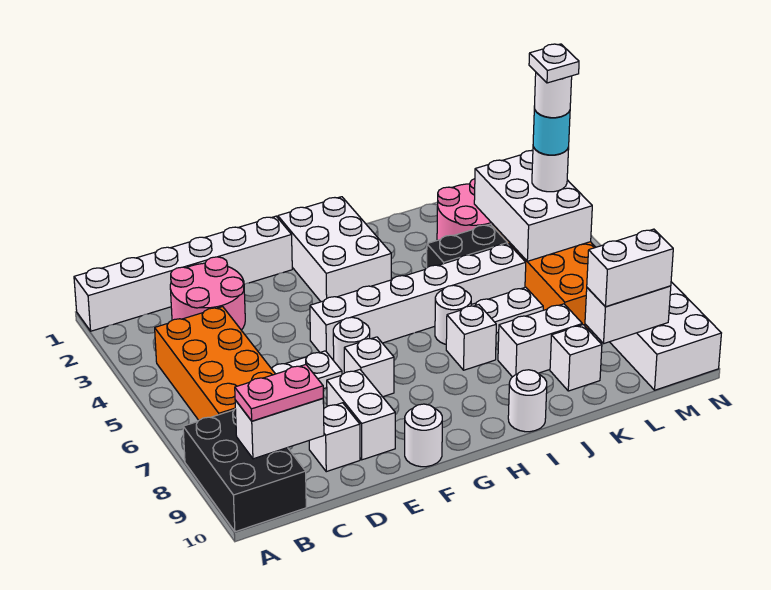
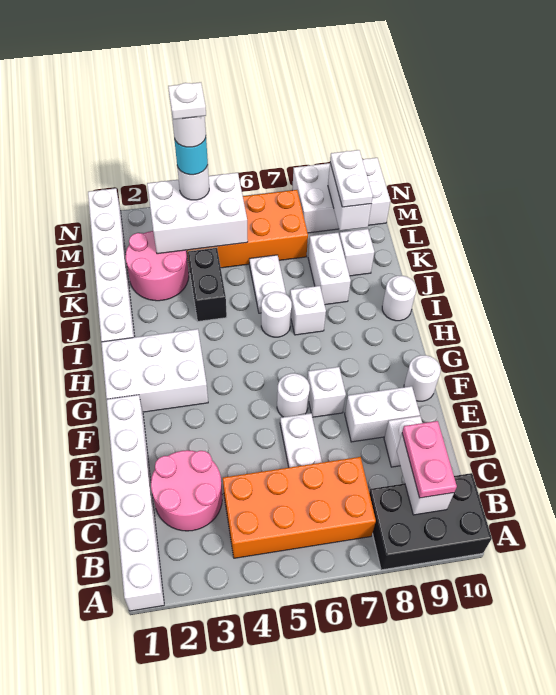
white 1x6 brick [310,244,526,359] -> white 1x6 brick moved to [88,188,135,342]
white 1x2 brick [587,229,673,306] -> white 1x2 plate [330,150,373,207]

